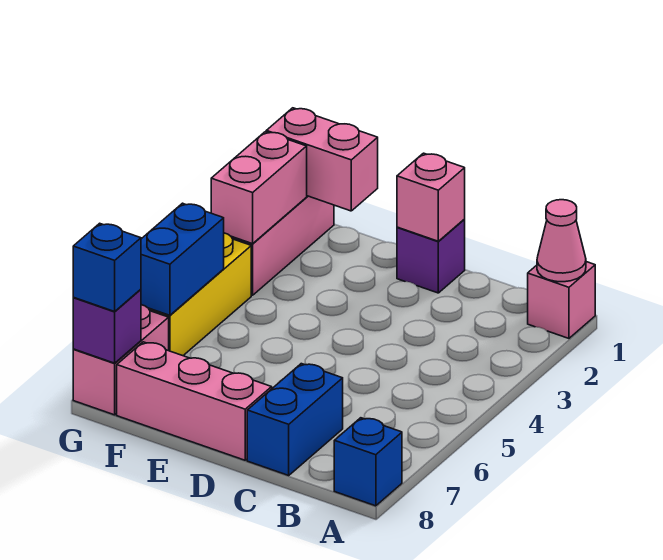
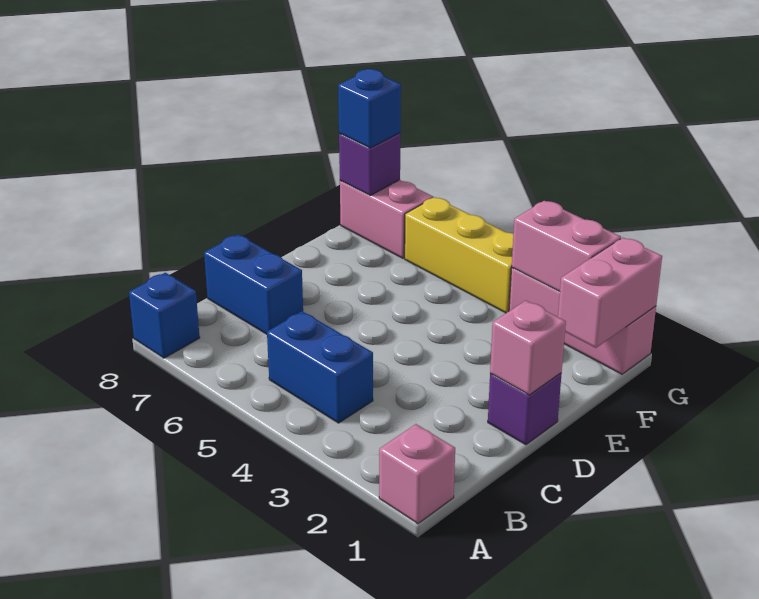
pink 1x1 cone [537,200,586,282] -> none
pink 1x3 brick [117,342,272,460] -> none
blue 1x2 brick [141,203,224,315] -> blue 1x2 brick moved to [267,311,373,423]

